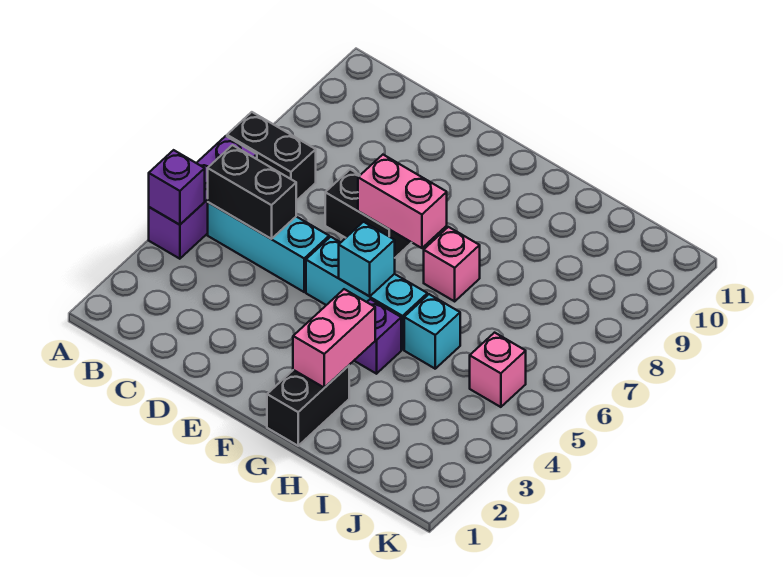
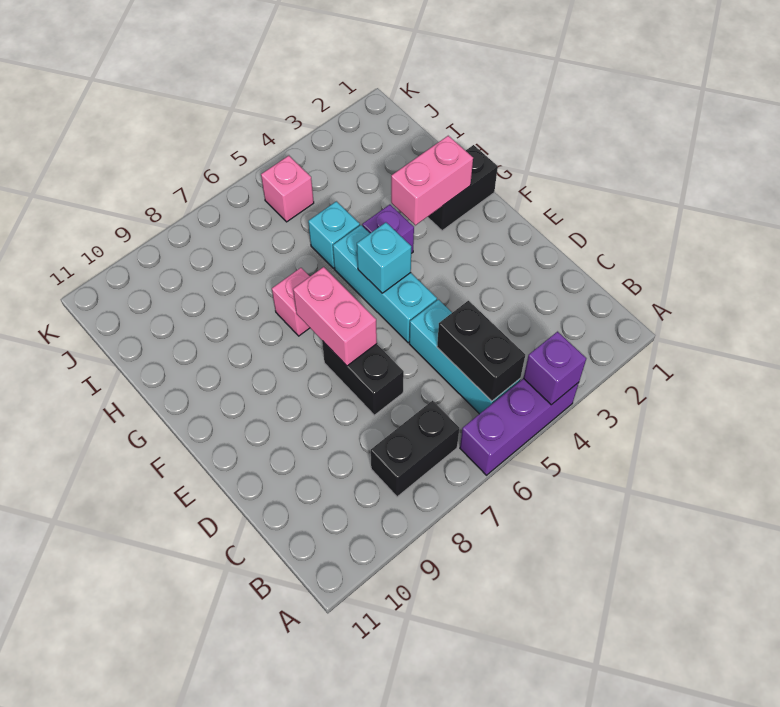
black 1x2 brick [227,112,316,201] -> black 1x2 brick turned to [371,401,459,497]

